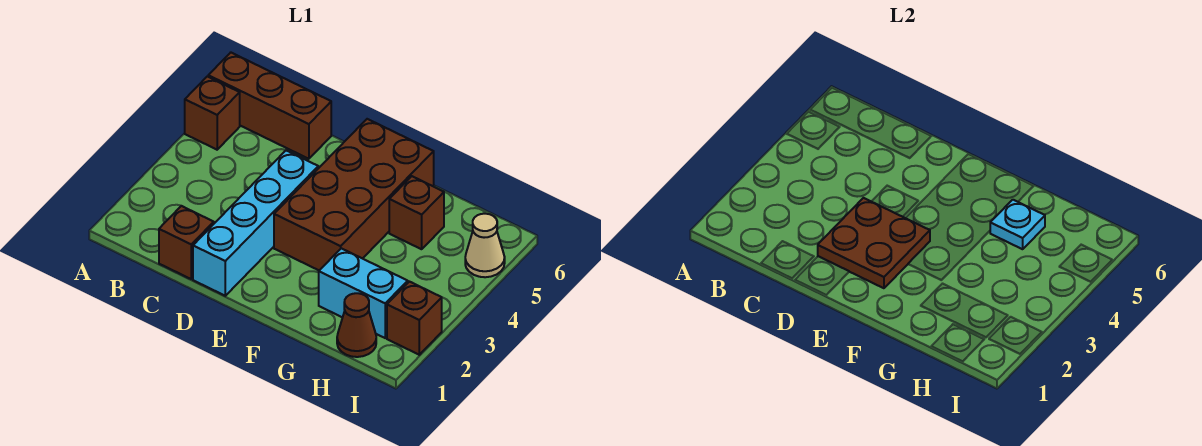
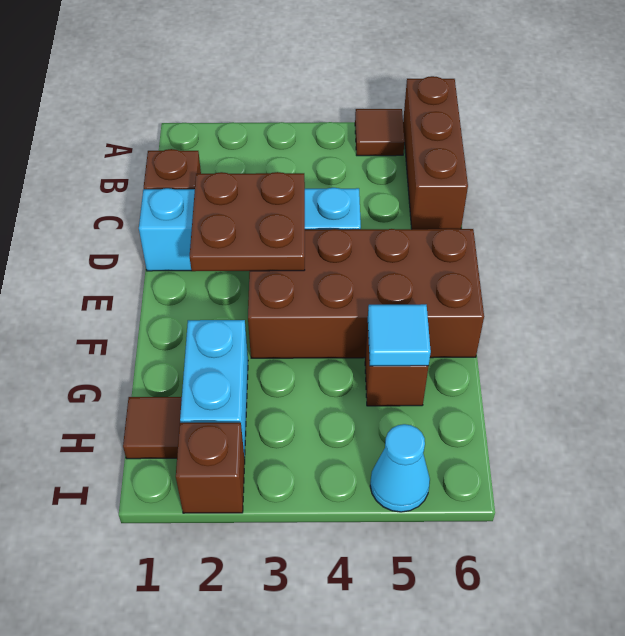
brown 1x1 brick [185,76,240,150] -> brown 1x1 tile [355,109,405,156]
cyan 1x1 plate [990,200,1045,249] -> cyan 1x1 tile [368,304,431,366]
brown 1x1 cone [337,293,376,357] -> brown 1x1 tile [123,397,182,459]
tan 1x1 cone [465,214,505,277] -> cyan 1x1 cone [370,424,430,512]

